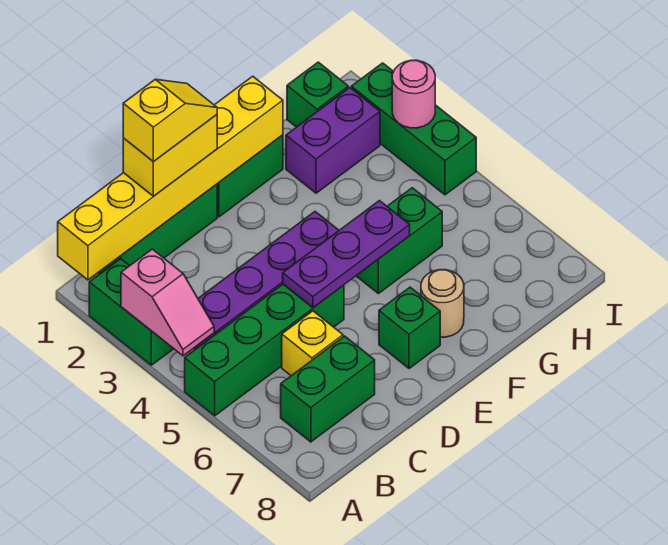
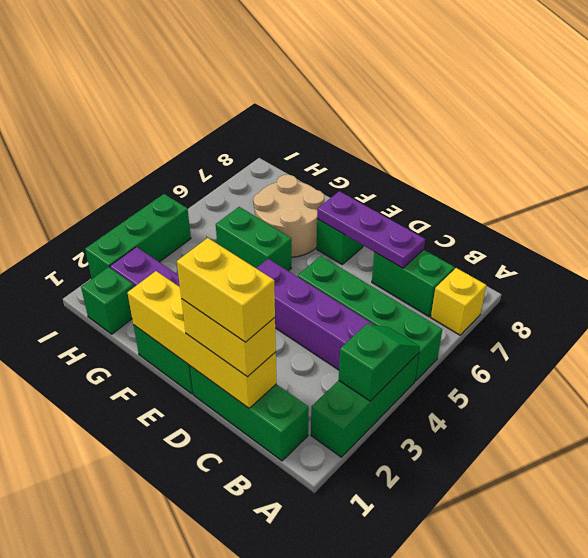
yellow 1x6 brick [58,76,283,280] -> yellow 1x4 brick [128,271,276,408]
green 1x2 brick [89,259,174,365] -> green 1x3 brick [311,353,419,457]
pink 1x2 slope [121,249,214,356] -> green 1x2 slope [339,324,420,401]
yellow 1x2 slope [123,79,217,162] -> yellow 1x2 brick [177,238,275,342]
yellow 1x1 brick [282,311,343,376] -> yellow 1x1 brick moved to [431,268,486,335]
purple 1x3 plate [283,201,410,308] -> purple 1x3 plate moved to [317,191,425,268]
tan 1x1 round brick [421,270,464,337] -> tan 2x2 round brick [253,175,324,257]
pink 1x1 round brick [392,60,435,128] -> none

